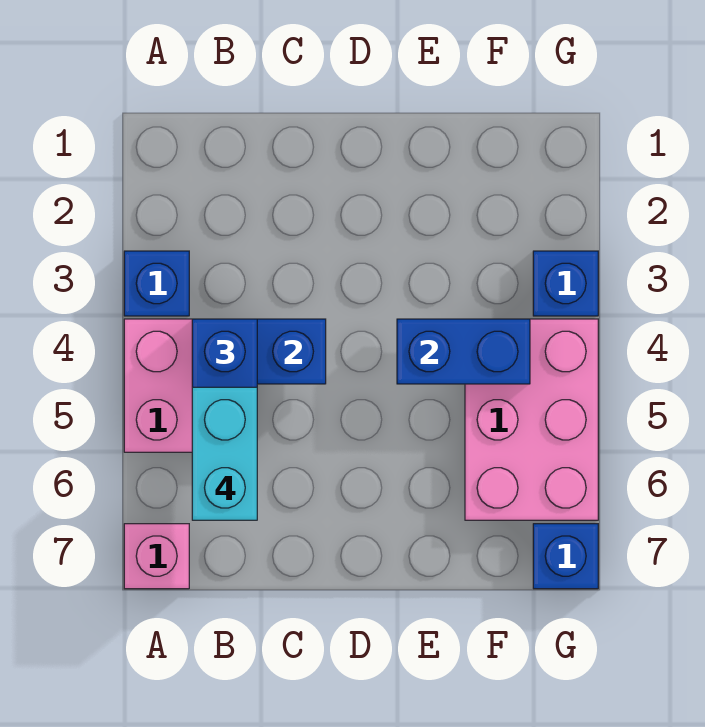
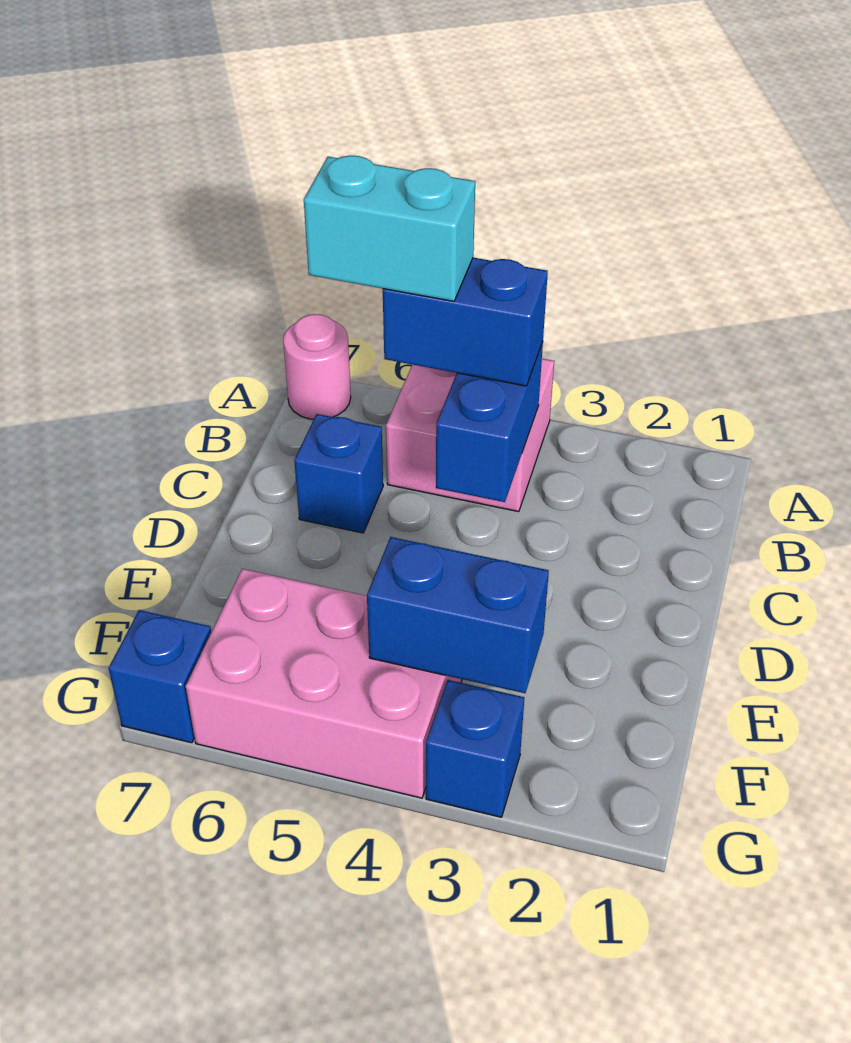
blue 1x1 brick [124,251,189,316] -> blue 1x1 brick moved to [294,414,383,533]
pink 1x1 brick [124,524,189,589] -> pink 1x1 round brick [283,314,351,419]
blue 1x2 brick [397,319,530,384] -> blue 1x2 brick turned to [367,537,549,693]

